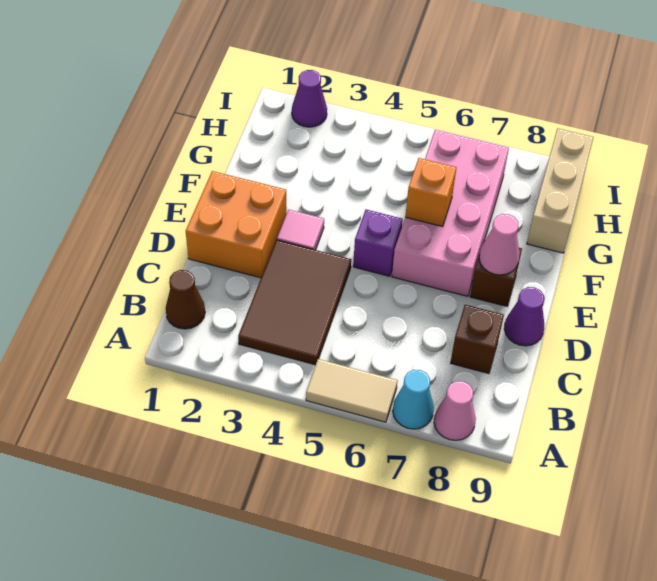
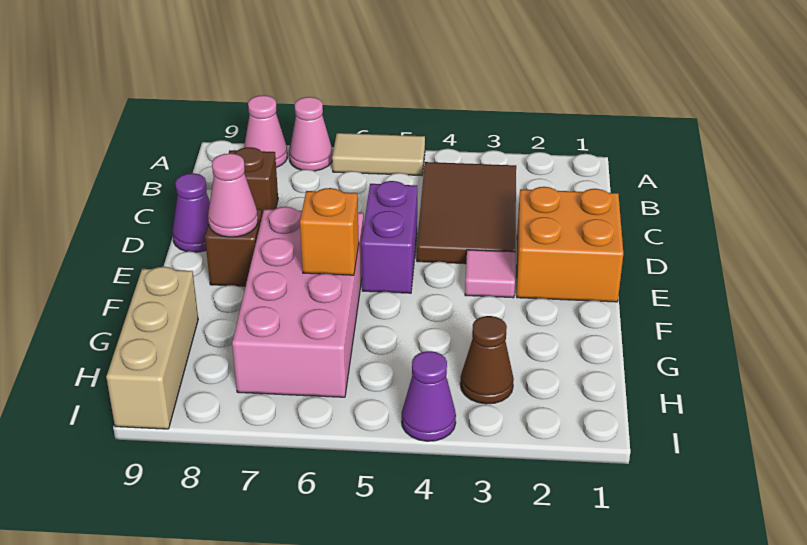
cyan 1x1 cone [393,370,434,429] -> pink 1x1 cone [289,97,333,171]
brown 1x1 cone [166,270,205,329] -> brown 1x1 cone moved to [460,316,514,404]
purple 1x1 brick [353,210,403,276] -> purple 1x2 brick [361,181,417,293]
purple 1x1 cone [292,70,327,127] -> purple 1x1 cone moved to [402,351,456,441]

